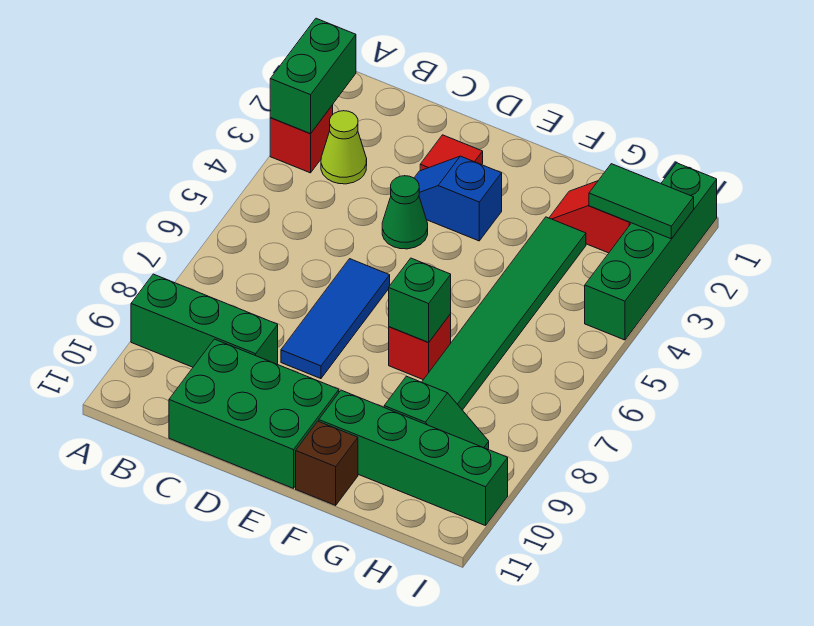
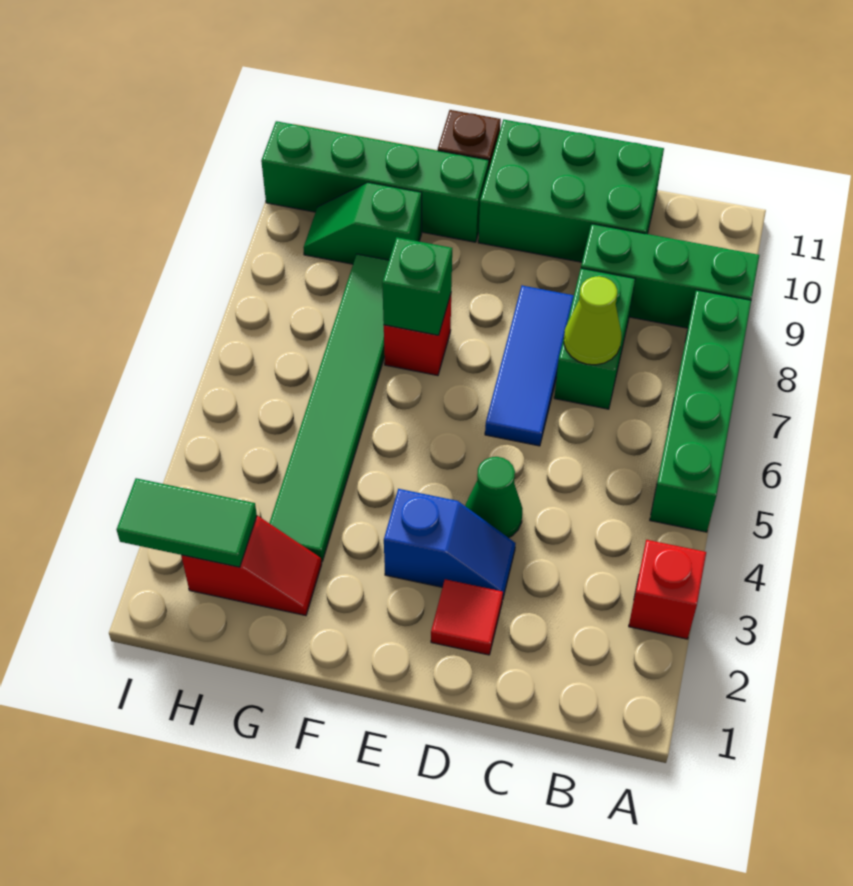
green 1x2 brick [270,18,356,134] -> green 1x2 brick moved to [554,268,635,409]
lime 1x1 cone [321,111,367,184] -> lime 1x1 cone moved to [564,276,621,365]
green 1x4 brick [585,163,717,340] -> green 1x4 brick moved to [650,290,751,532]

